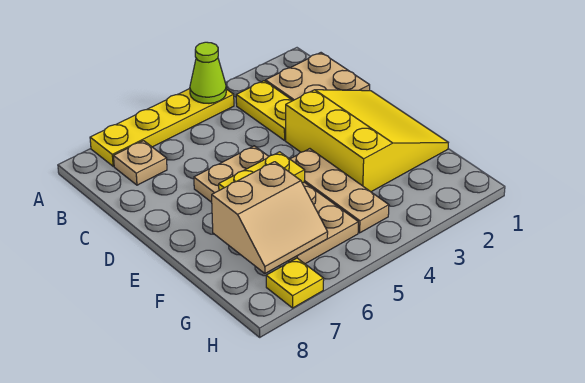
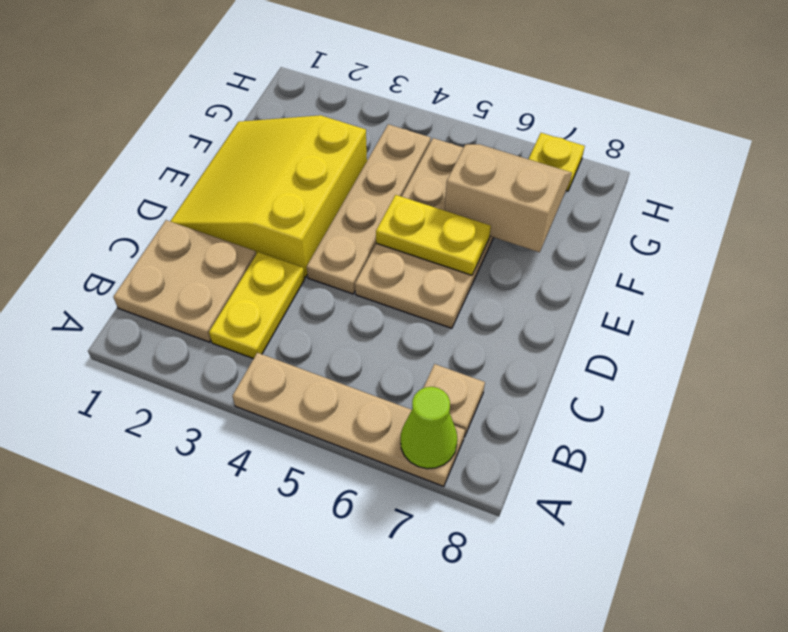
yellow 1x4 plate [90,89,234,166] -> tan 1x4 plate [232,353,465,487]
lime 1x1 cone [190,42,226,103] -> lime 1x1 cone moved to [401,387,457,469]
tan 1x3 plate [290,149,389,233] -> tan 1x4 plate [307,124,431,294]

